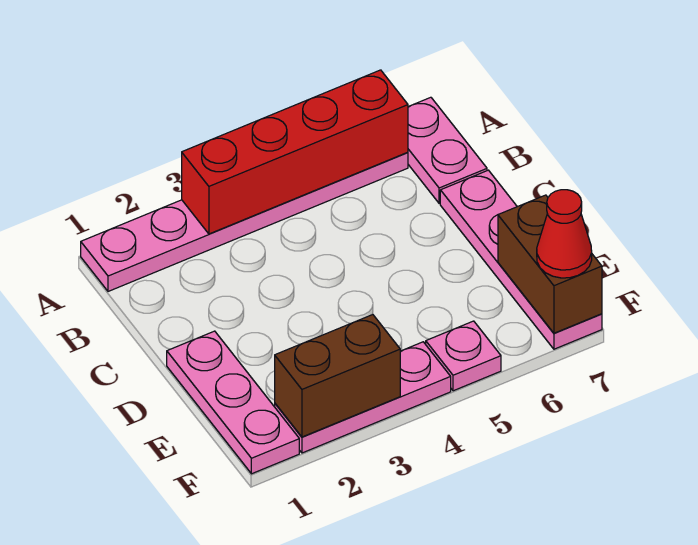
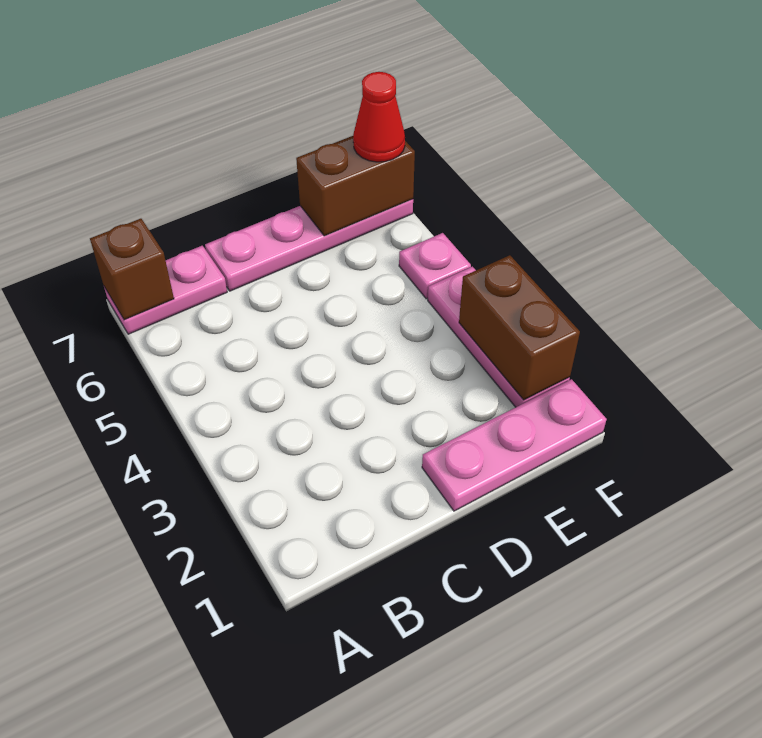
pink 1x6 plate [81,152,408,291] -> none
red 1x4 brick [182,70,408,234] -> none
none -> brown 1x1 brick [90,219,174,320]

